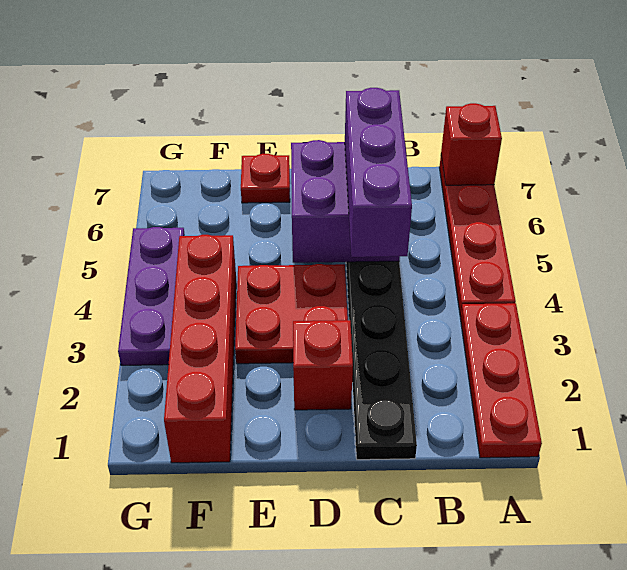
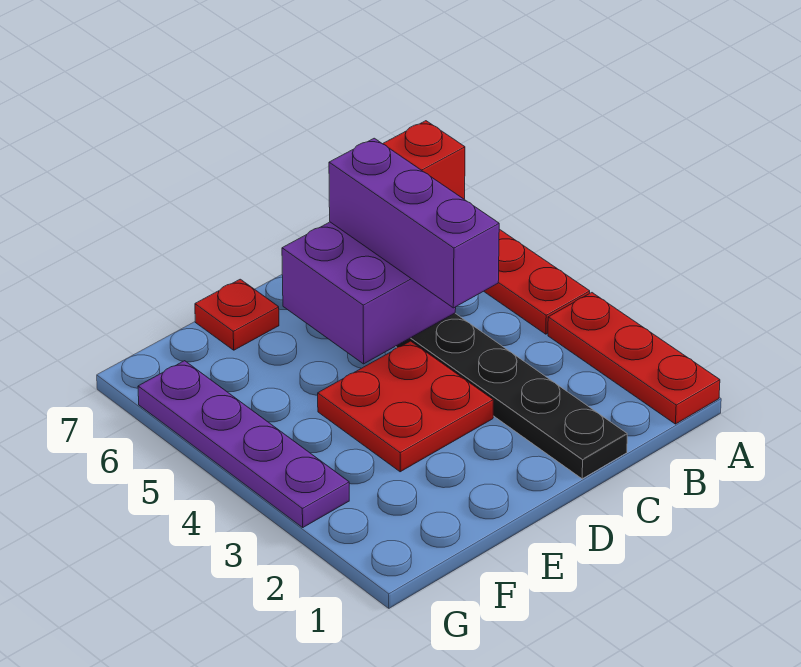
red 1x1 brick [293,320,353,410] -> none
red 1x4 brick [164,235,236,463] -> none
purple 1x3 plate [118,227,185,365] -> purple 1x4 plate [138,361,349,527]

